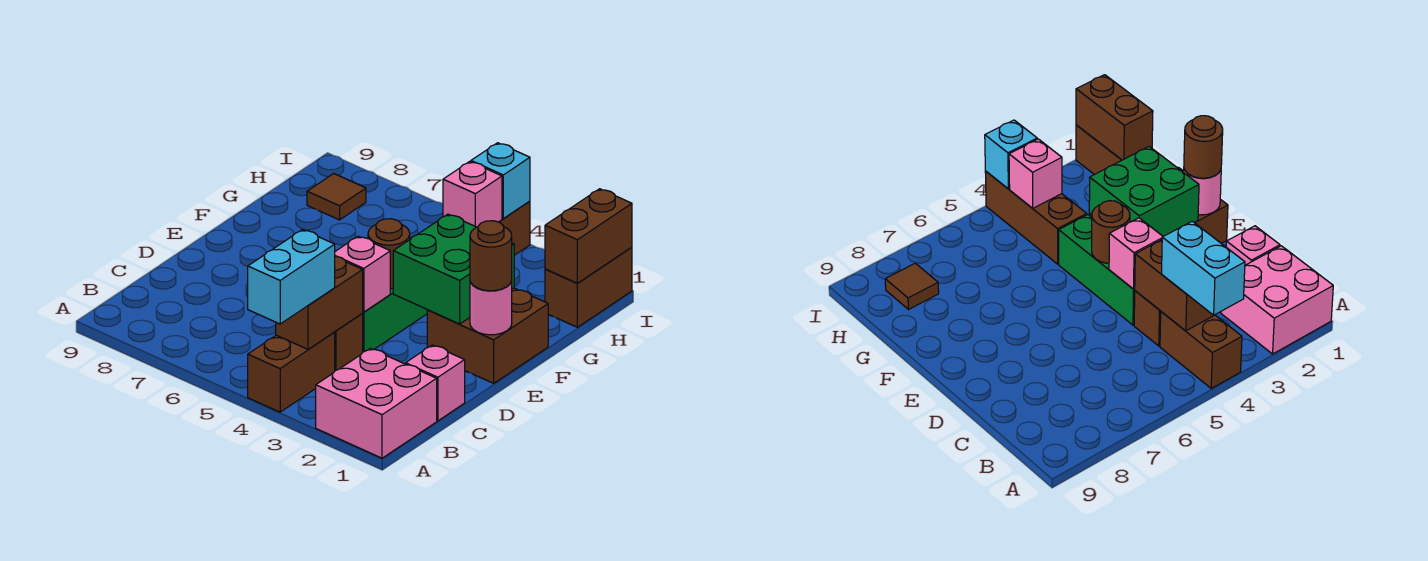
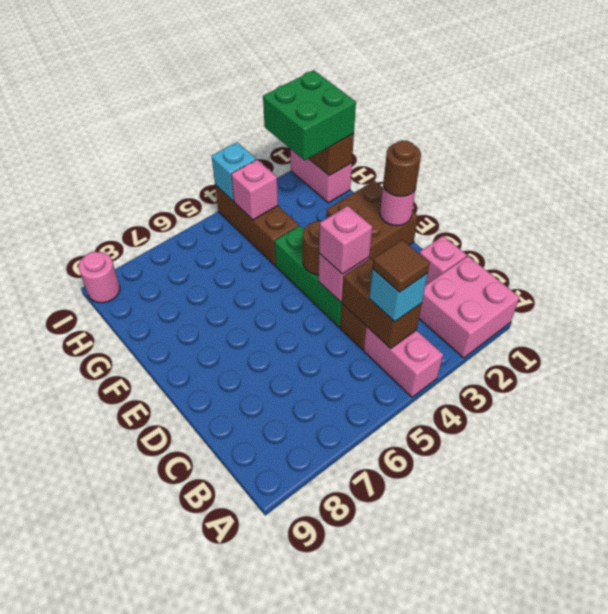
brown 1x2 brick [248,333,335,412] -> pink 1x2 brick [364,327,443,397]
cyan 1x2 brick [248,230,335,324] -> cyan 1x1 brick [369,269,428,322]
none -> pink 1x1 brick [319,206,372,274]
green 2x2 brick [393,214,514,324] -> green 2x2 brick moved to [263,70,356,160]
brown 1x2 brick [545,247,632,327] -> pink 1x2 brick [291,150,352,203]
brown 1x1 tile [307,174,366,220] -> brown 1x1 tile moved to [373,240,430,292]
none -> pink 1x1 round brick [79,252,120,303]

